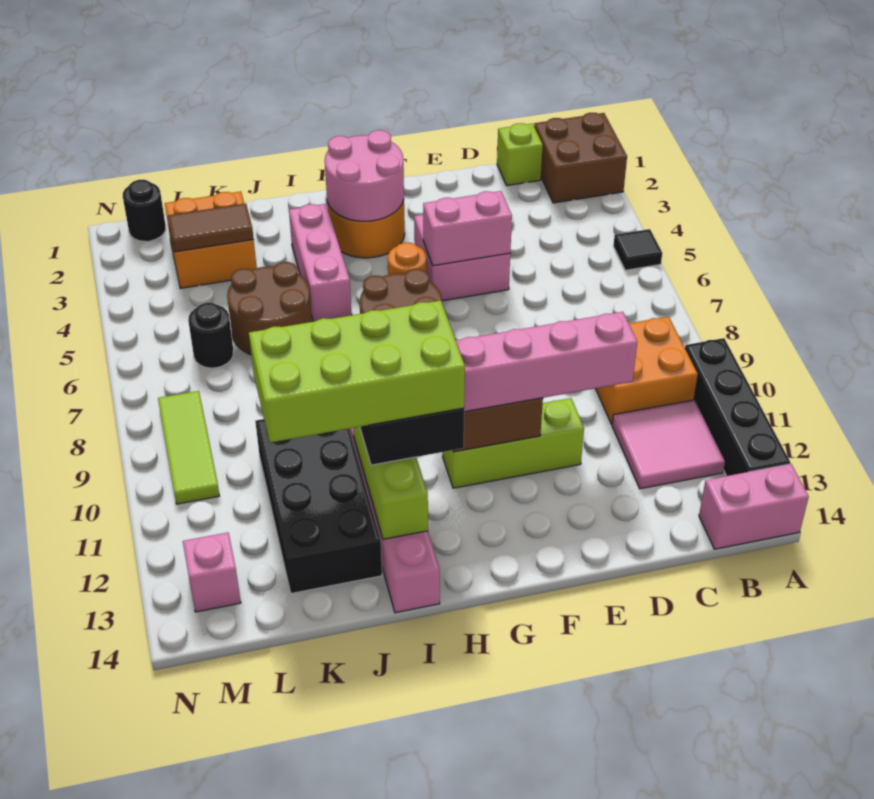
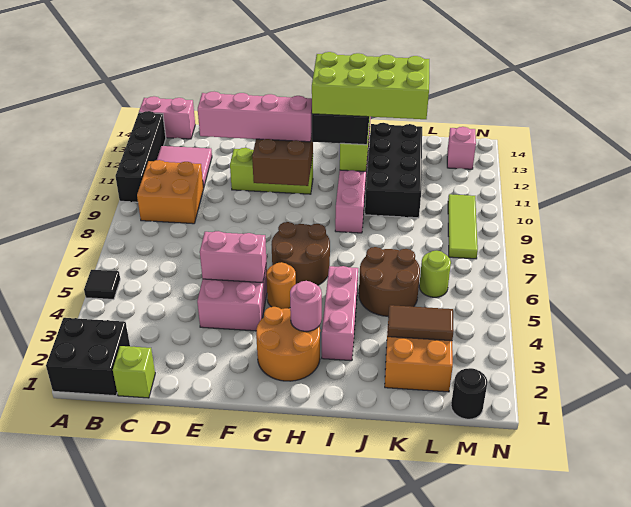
brown 2x2 brick [534,113,627,203] -> black 2x2 brick [46,318,130,396]
pink 2x2 round brick [325,130,404,221] -> pink 1x1 round brick [290,281,322,331]
black 1x1 round brick [188,303,233,368] -> lime 1x1 round brick [419,251,451,297]

